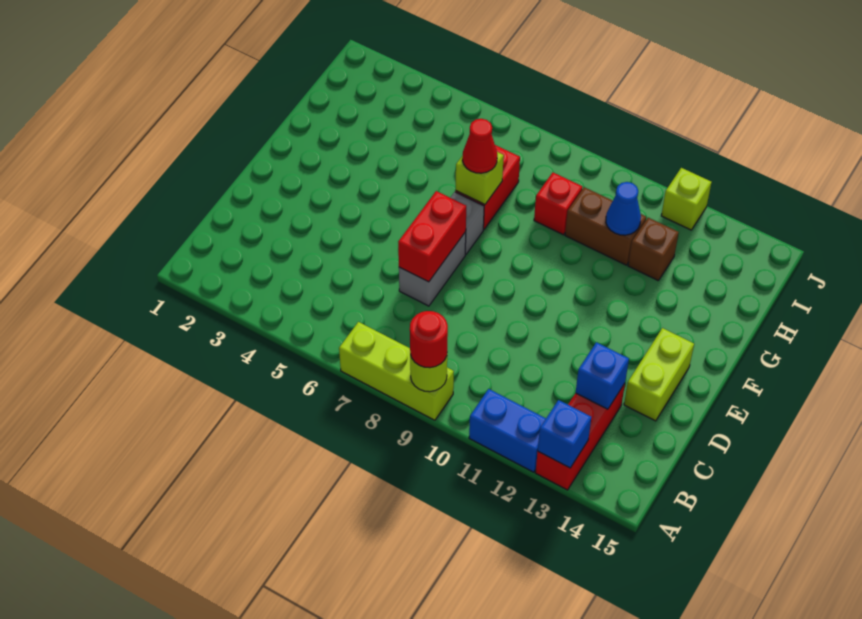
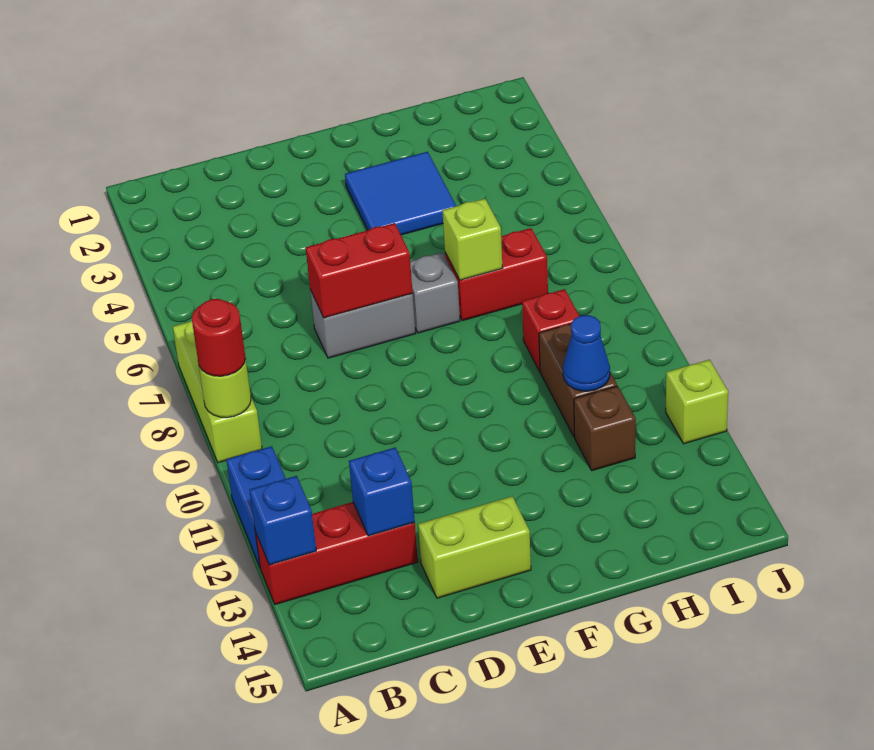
none -> blue 2x2 tile [345,152,456,235]
red 1x1 cone [462,119,497,173] -> none

